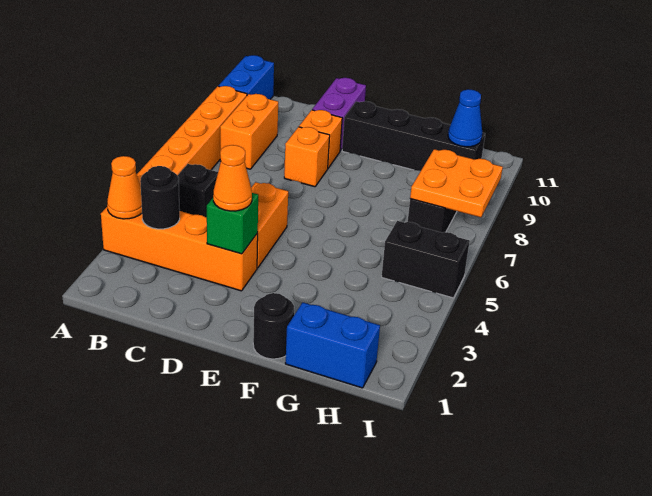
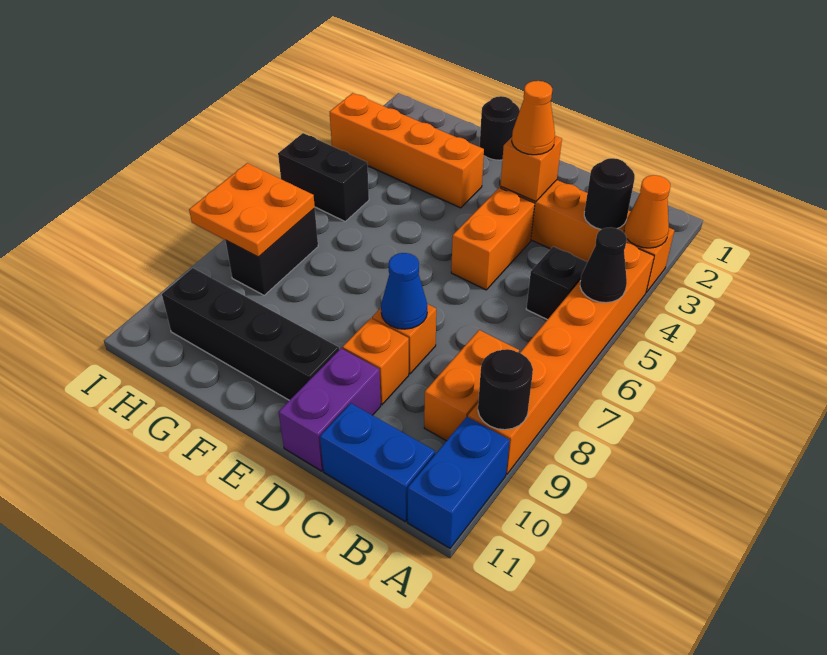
none -> black 1x1 cone [580,227,627,303]
none -> black 1x1 round brick [478,349,533,430]
green 1x1 brick [207,193,258,254] -> orange 1x1 brick [500,136,562,201]
none -> orange 1x4 brick [330,93,484,208]
blue 1x2 brick [285,302,380,388] -> blue 1x2 brick moved to [320,403,435,522]
blue 1x1 cone [448,89,482,147] -> blue 1x1 cone moved to [381,253,427,329]

